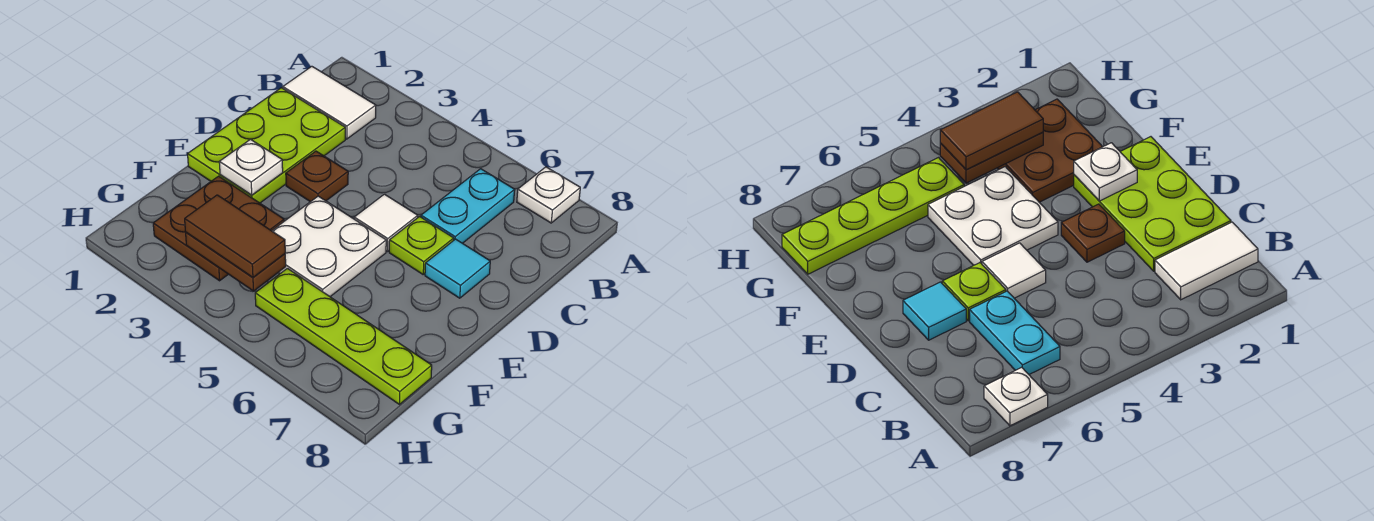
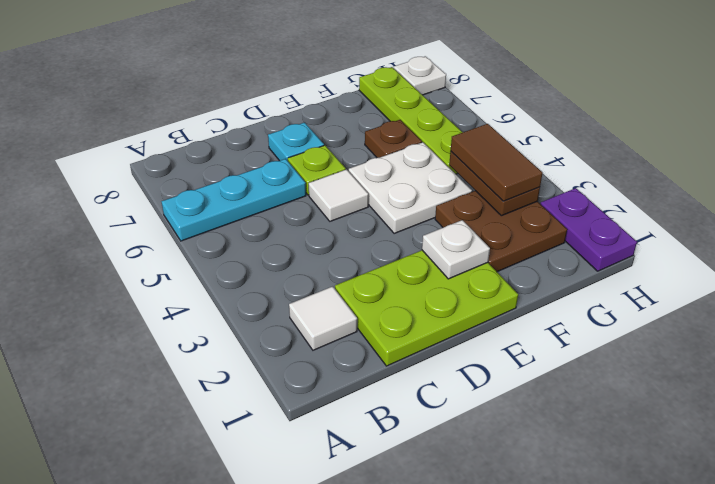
white 1x1 plate [517,167,580,223] -> white 1x1 plate moved to [394,56,446,95]
white 1x2 tile [283,66,376,139] -> white 1x1 tile [289,286,357,350]
cyan 1x2 plate [421,169,515,243] -> cyan 1x3 plate [162,159,306,241]
brown 1x1 plate [286,151,348,202] -> brown 1x1 plate moved to [365,120,422,158]
cyan 1x1 tile [425,239,490,298] -> cyan 1x1 plate [268,122,324,161]
none -> purple 1x2 plate [541,188,637,271]

